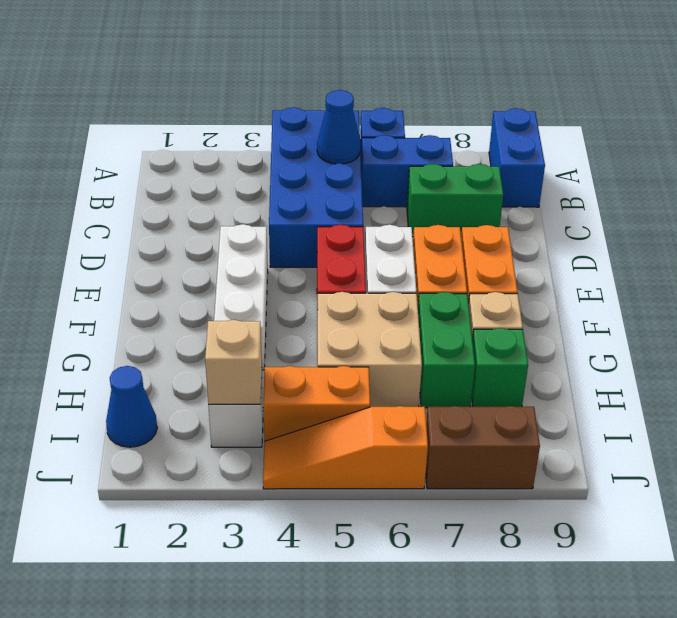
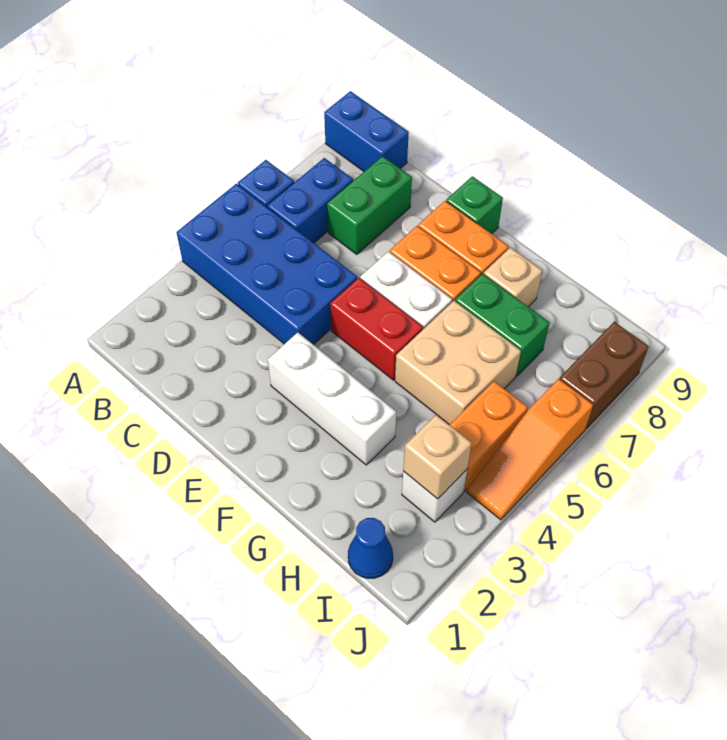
blue 1x1 cone [317,90,361,164] -> none
green 1x1 brick [472,328,528,407] -> green 1x1 brick moved to [446,176,503,234]

